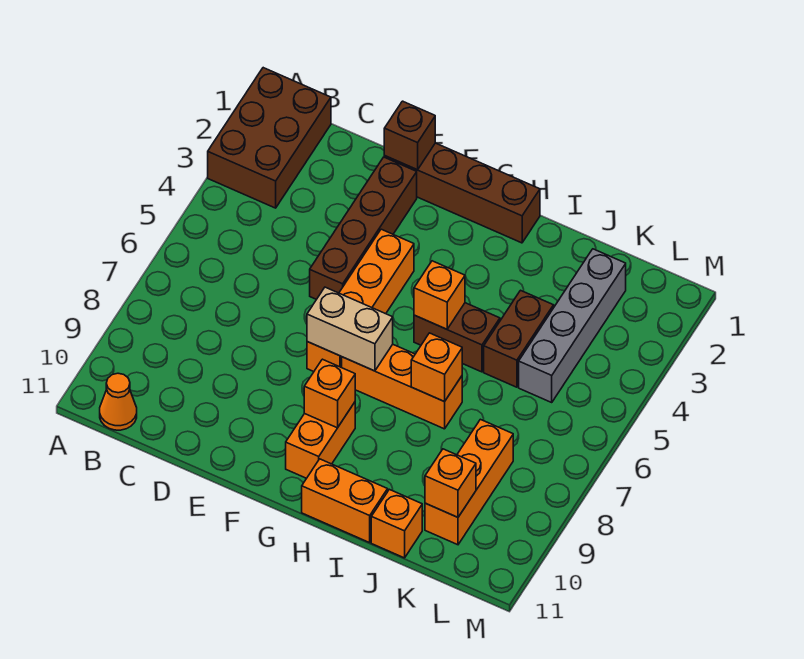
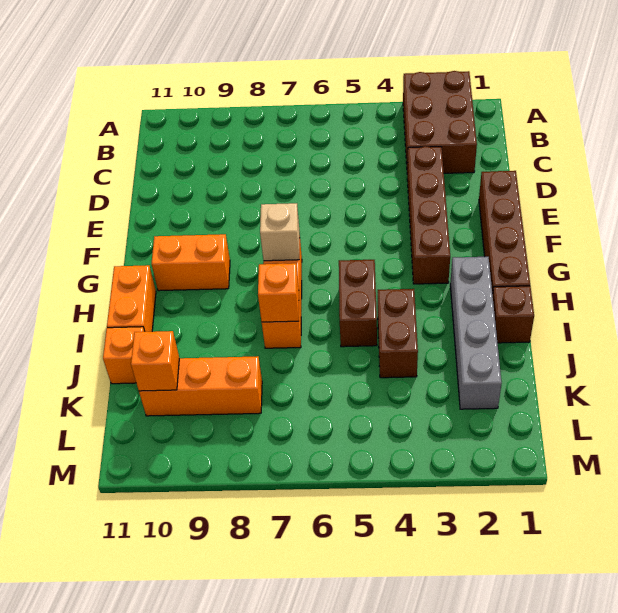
brown 2x3 brick [208,68,331,208] -> brown 2x3 brick turned to [403,71,477,173]
orange 1x1 cone [100,373,137,430] -> none
brown 1x1 brick [384,101,435,170] -> brown 1x1 brick moved to [493,286,534,343]
brown 1x4 brick [310,157,417,299] -> brown 1x4 brick turned to [407,146,450,284]
orange 1x4 brick [307,229,414,372] -> none
tan 1x2 brick [307,287,393,371] -> tan 1x1 brick [260,203,300,261]
orange 1x1 brick [304,359,355,428] -> none
orange 1x1 brick [414,261,465,329] -> none
brown 1x2 brick [484,290,554,387] -> brown 1x2 brick turned to [378,289,418,378]
grey 1x4 brick [519,249,626,402] -> grey 1x4 brick turned to [450,257,502,409]

